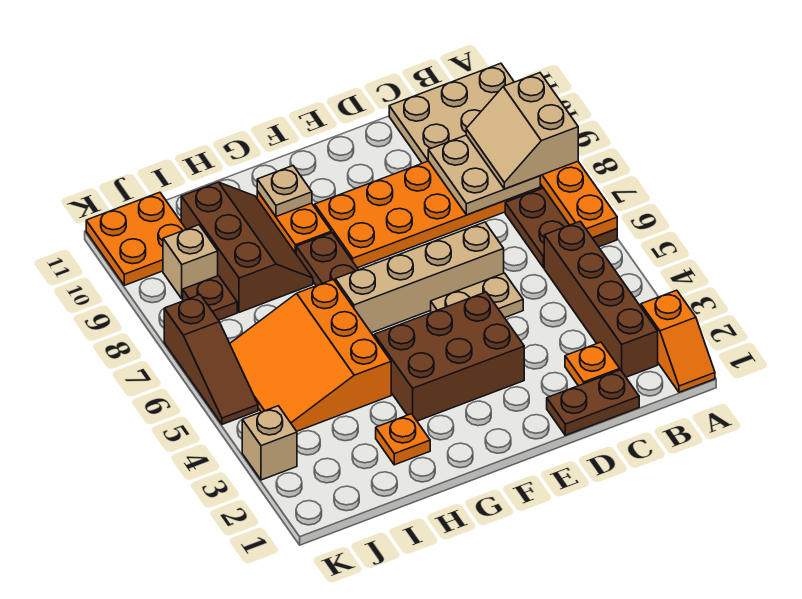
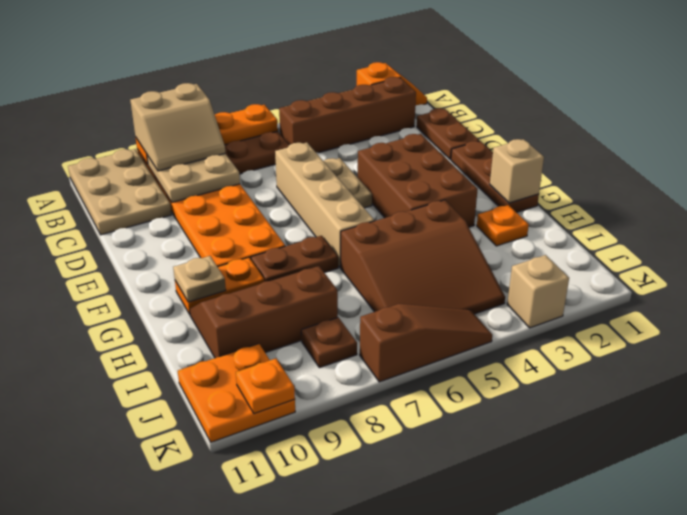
orange 1x1 plate [565,342,620,386] -> orange 1x1 plate moved to [236,359,295,414]
none -> brown 1x3 plate [451,141,539,212]
orange 3x3 slope [230,279,391,431] -> brown 3x3 slope [341,200,505,314]
tan 1x1 brick [163,225,218,299] -> tan 1x1 brick moved to [490,139,544,203]

